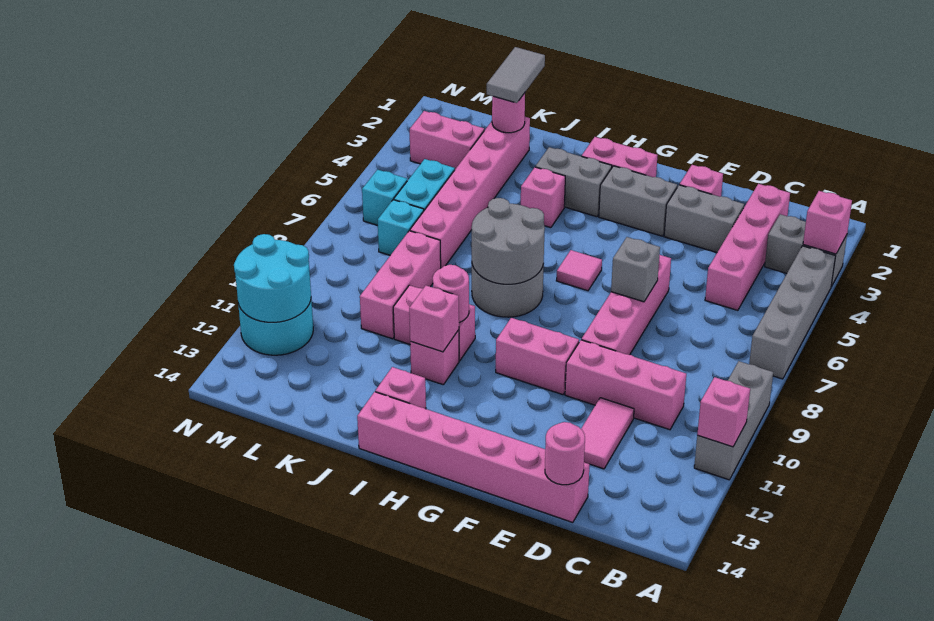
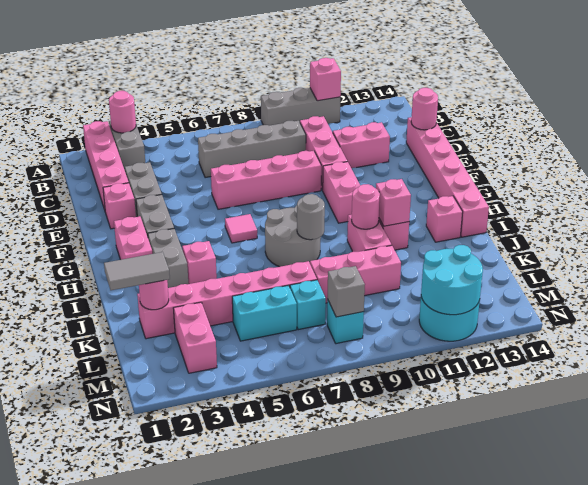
pink 1x1 brick [803,191,852,254] -> pink 1x1 round brick [109,91,136,133]
grey 1x4 brick [749,246,836,379] -> grey 1x4 brick moved to [198,121,306,178]
pink 1x4 brick [705,184,790,310] -> pink 1x4 brick turned to [83,121,129,210]
pink 1x2 tile [581,398,634,469] -> pink 1x2 brick [333,122,390,168]
grey 1x1 brick [611,237,660,302] -> grey 1x1 brick moved to [328,266,365,317]
grey 2x2 round brick [472,198,545,284] -> grey 1x1 round brick [297,194,325,240]
cyan 1x1 brick [362,170,407,225] -> cyan 1x1 brick moved to [327,299,364,344]

